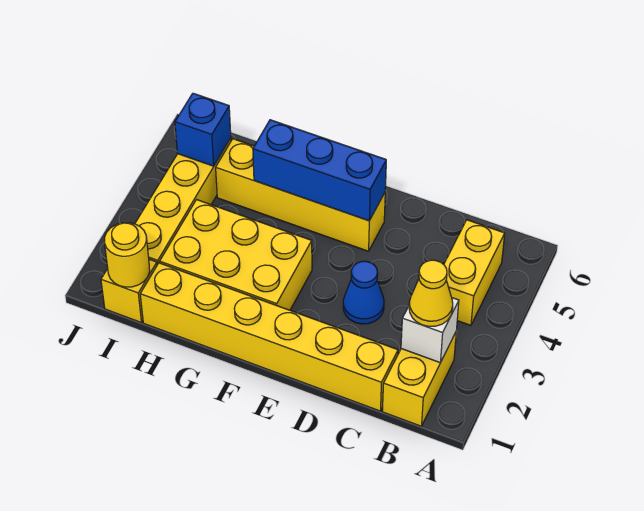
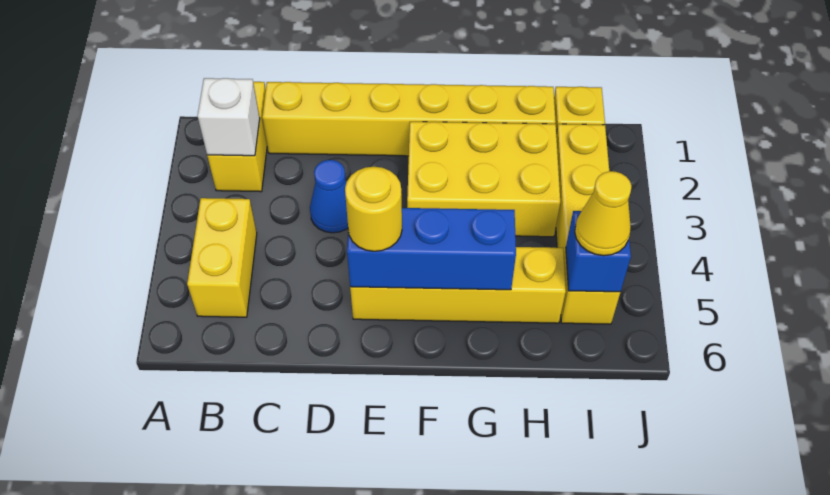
yellow 1x1 cone [409,260,453,327] -> yellow 1x1 cone moved to [575,171,631,256]
yellow 1x1 round brick [105,223,150,287] -> yellow 1x1 round brick moved to [345,167,402,251]

